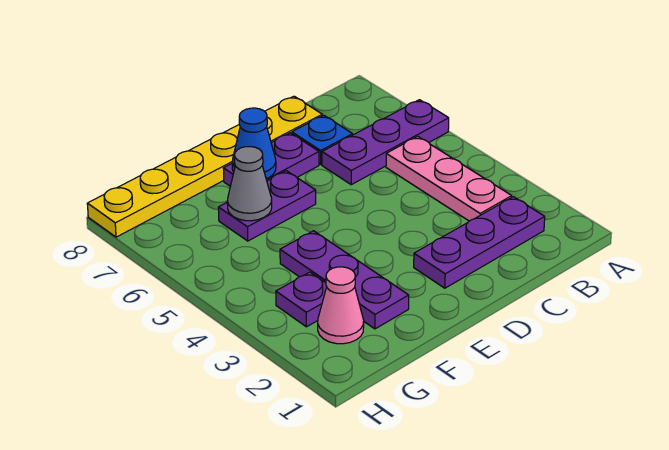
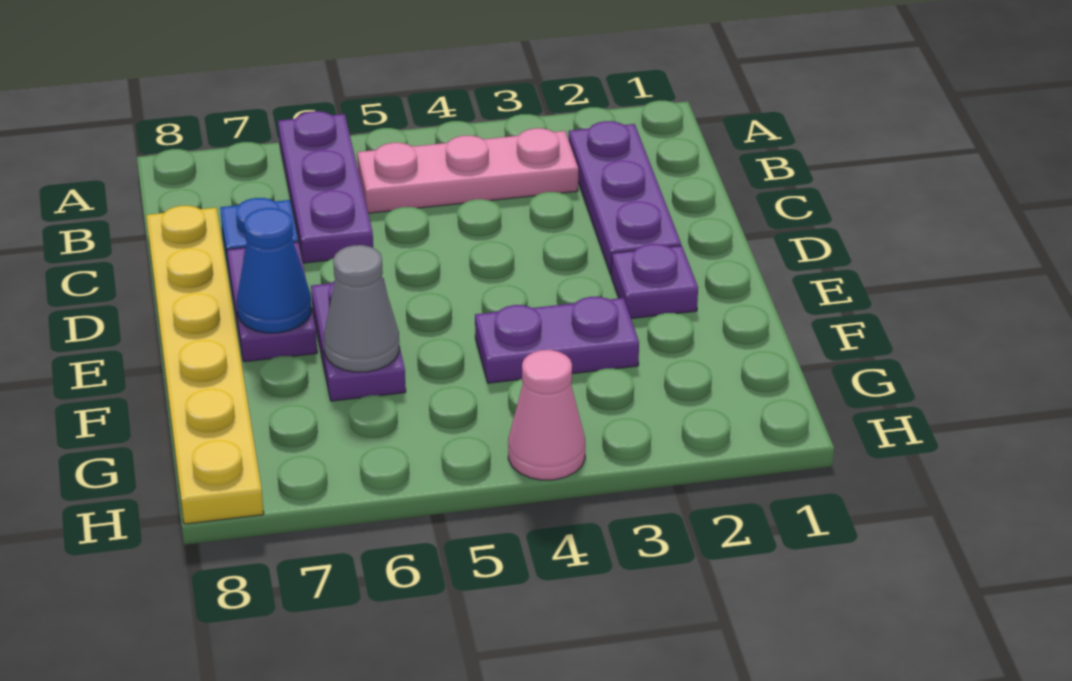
purple 1x3 plate [280,231,409,329] -> purple 1x2 plate [475,297,639,383]
pink 1x1 cone [318,267,364,344] -> pink 1x1 cone moved to [508,350,585,480]
purple 1x1 plate [276,272,327,327] -> purple 1x1 plate moved to [611,244,698,319]

